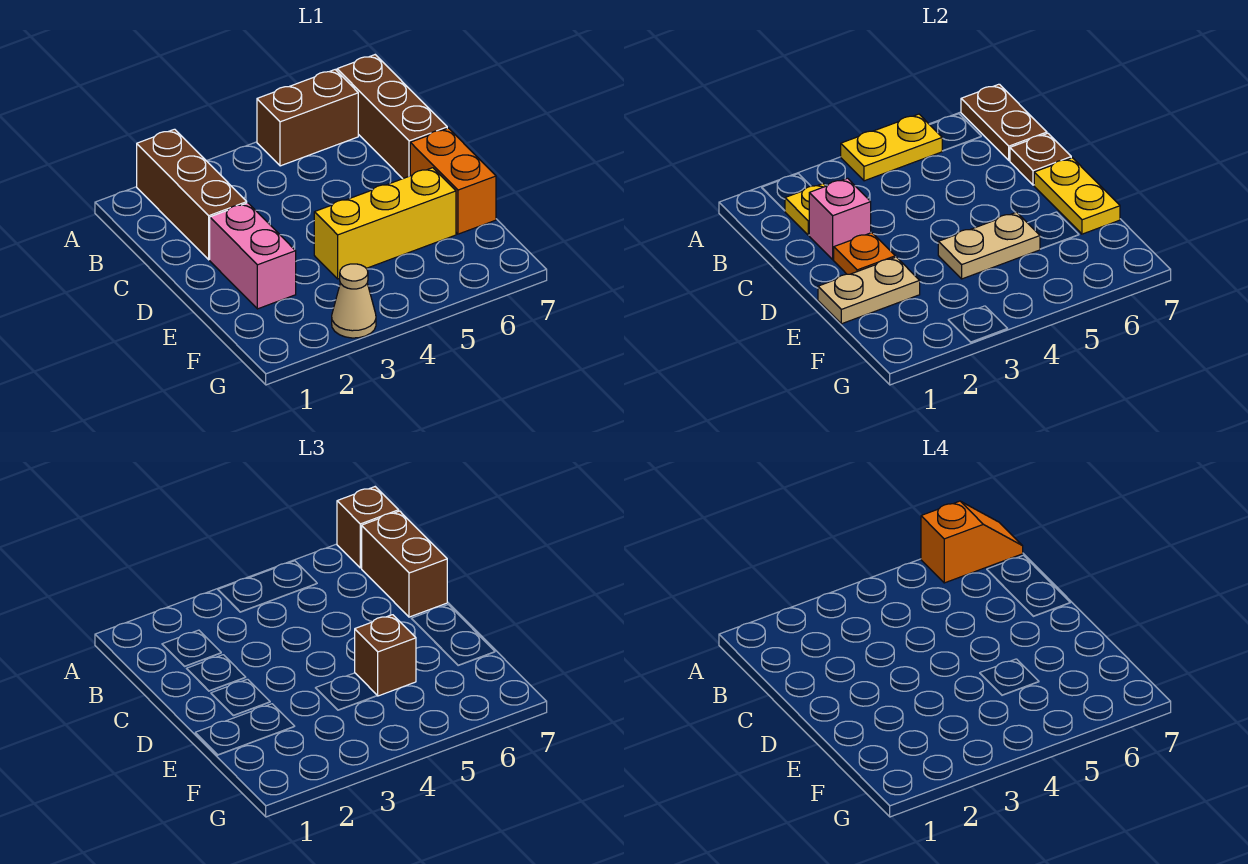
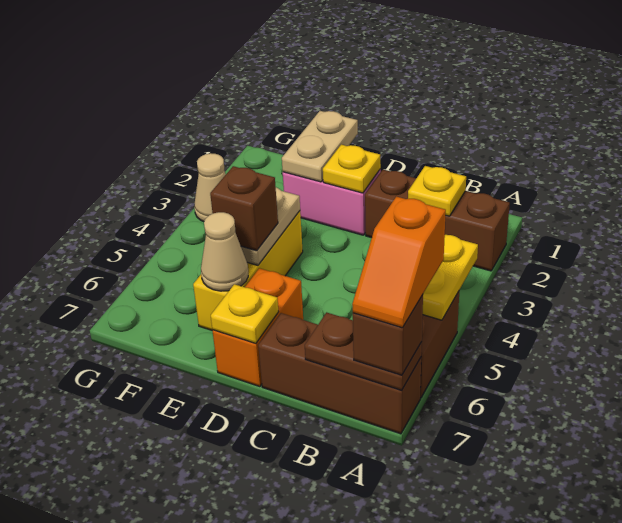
brown 1x2 brick [362,511,447,617] -> none
pink 1x1 brick [809,178,871,260] -> none
brown 1x1 plate [1010,133,1071,185] -> none
orange 1x1 plate [834,233,895,274] -> yellow 1x1 plate [323,145,381,193]
orange 1x2 brick [410,128,496,234] -> orange 1x2 brick turned to [212,268,303,387]
yellow 1x2 plate [1034,158,1120,234] -> yellow 1x1 plate [211,284,279,343]
none -> tan 1x1 cone [201,212,248,291]

